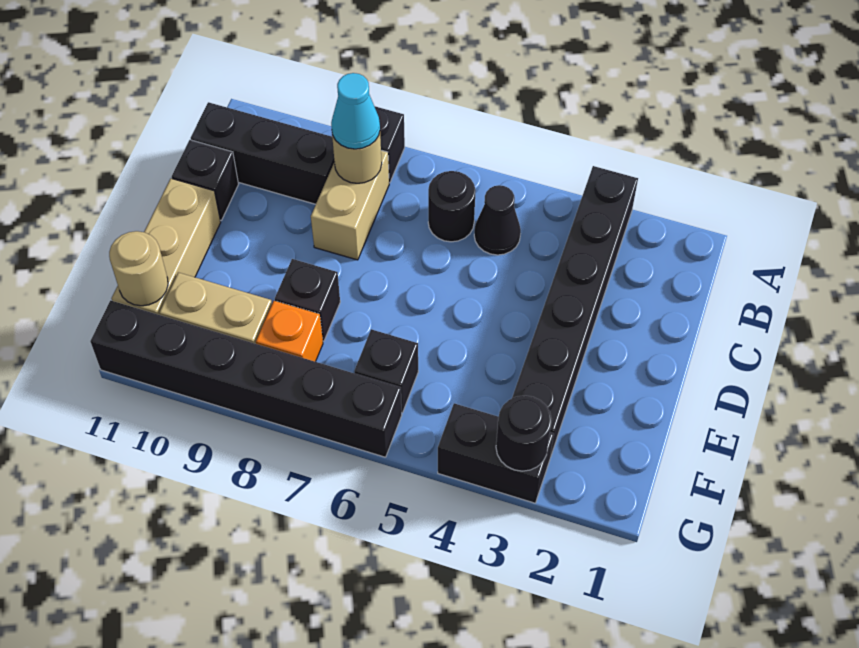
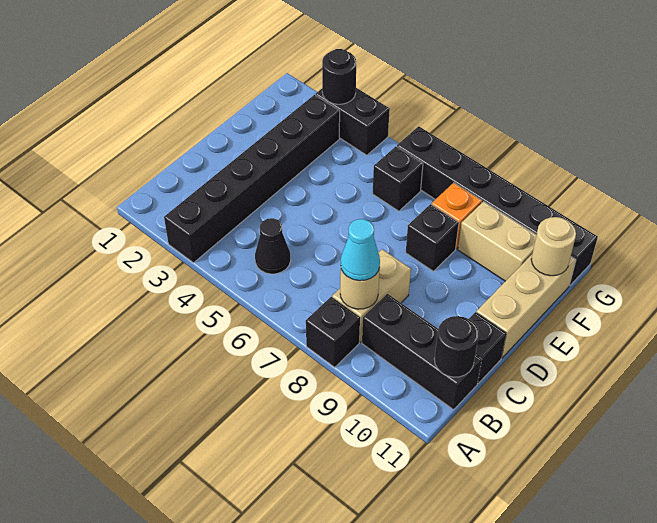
black 1x1 round brick [428,171,476,242] -> black 1x1 round brick moved to [434,316,479,377]

